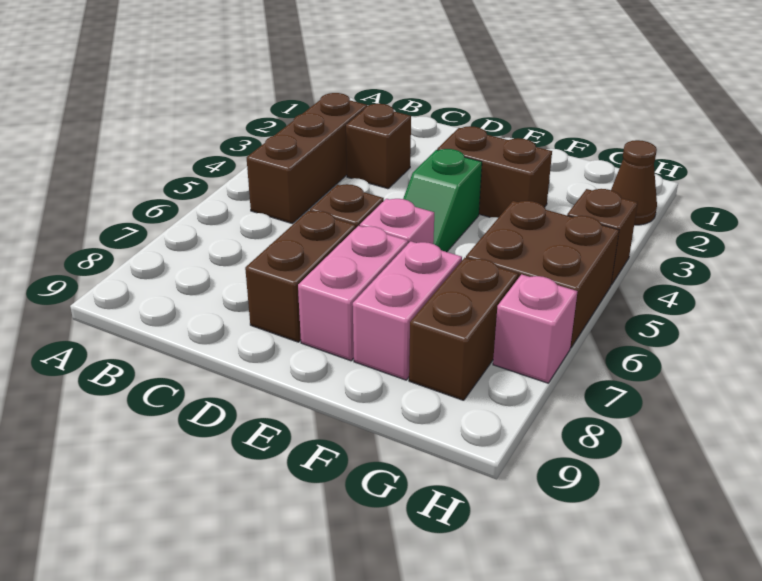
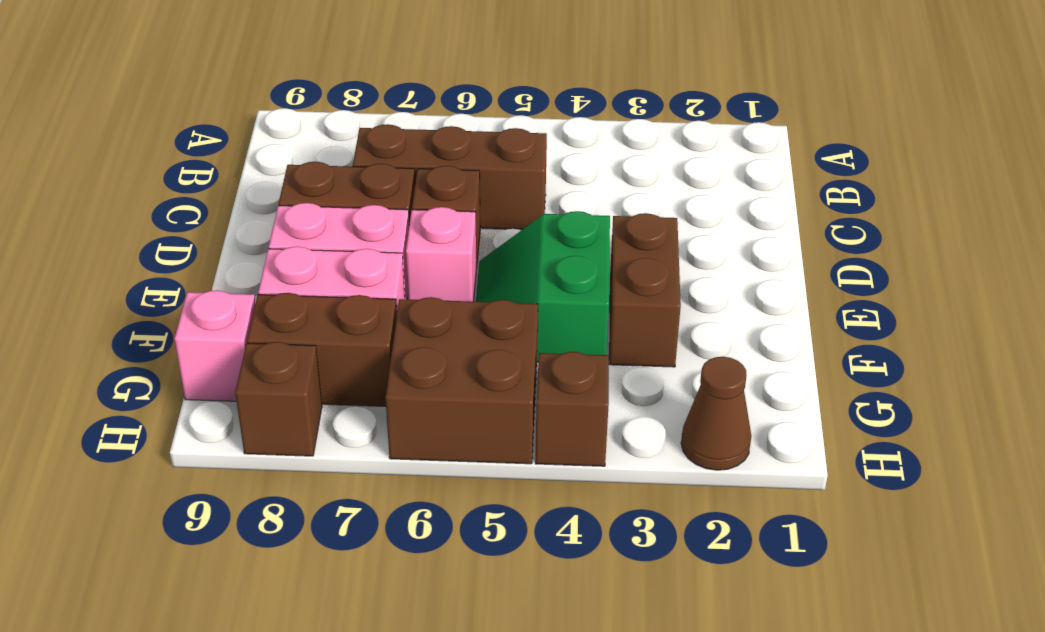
brown 1x3 brick [247,93,367,223] -> brown 1x3 brick moved to [353,124,547,230]
brown 1x1 brick [346,104,411,189] -> brown 1x1 brick moved to [235,342,322,456]
green 1x2 slope [403,149,482,252] -> green 2x2 slope [476,211,610,362]
pink 1x1 brick [493,274,577,383] -> pink 1x1 brick moved to [175,290,255,401]

